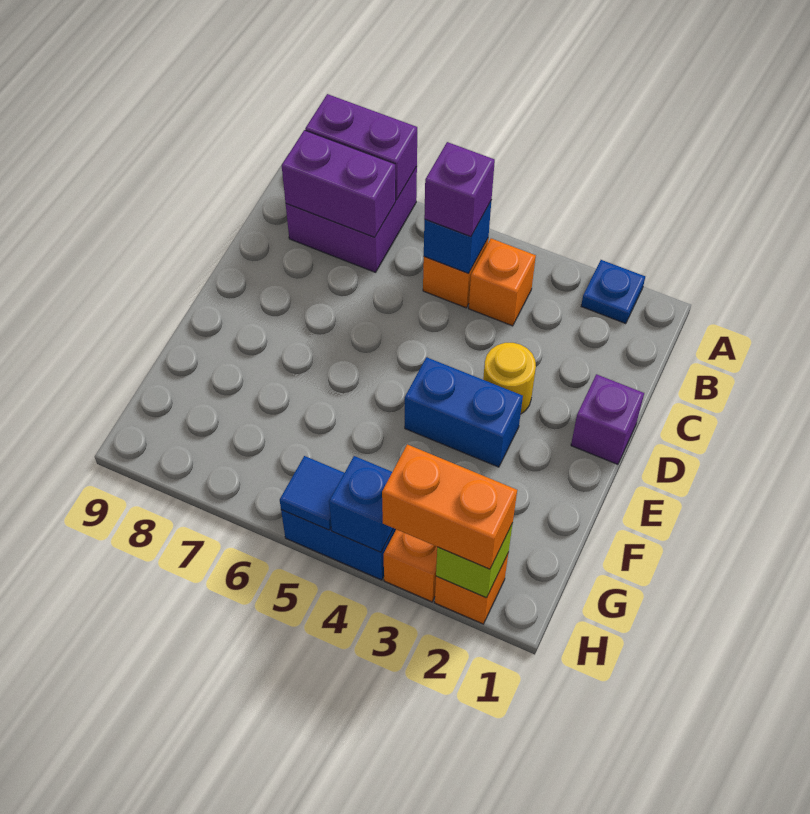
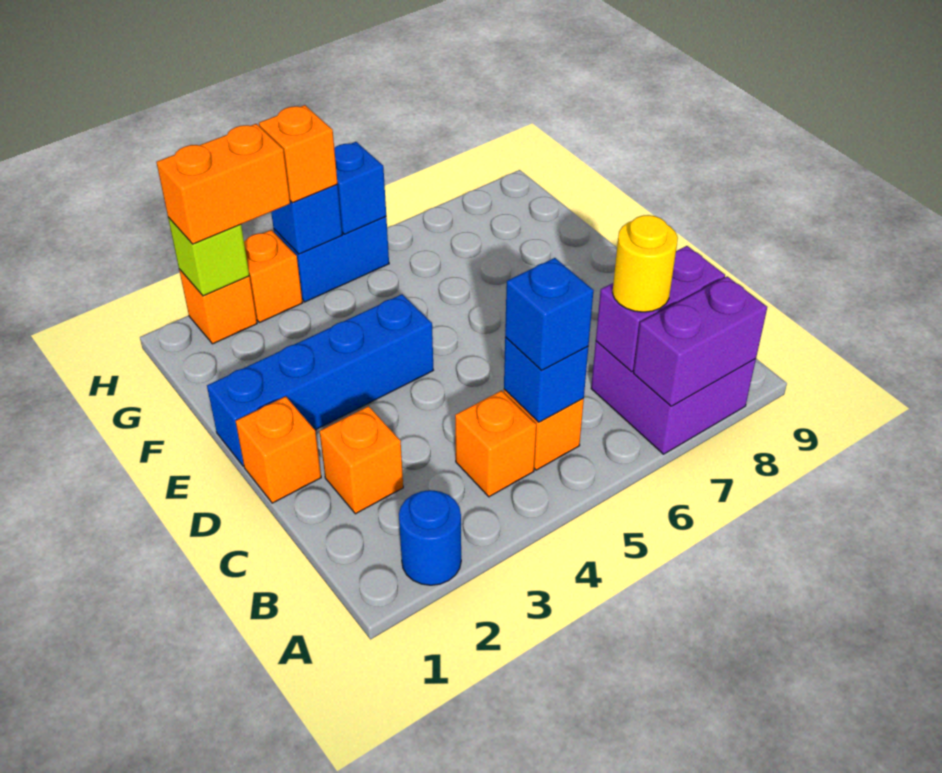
blue 1x1 plate [581,260,645,324] -> blue 1x1 round brick [399,490,461,585]
purple 1x1 brick [424,142,495,236] -> blue 1x1 brick [505,258,594,371]
none -> orange 1x1 brick [319,406,403,514]
purple 1x1 brick [571,374,644,464] -> orange 1x1 brick [236,396,321,503]
yellow 1x1 round brick [483,343,536,414] -> yellow 1x1 round brick moved to [612,215,678,312]
blue 1x2 brick [405,357,523,467] -> blue 1x4 brick [207,294,433,466]
none -> orange 1x1 brick [259,105,338,203]
blue 1x1 tile [280,456,344,530] -> blue 1x1 brick [334,142,386,234]

